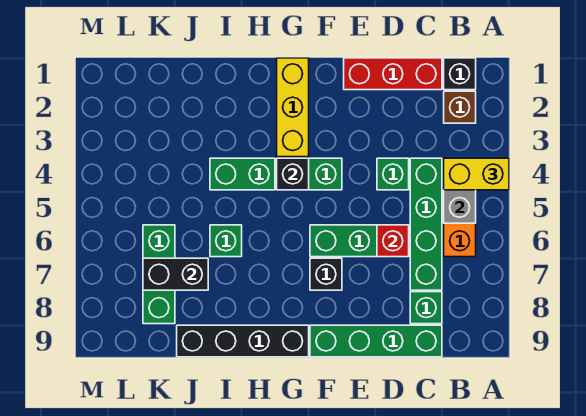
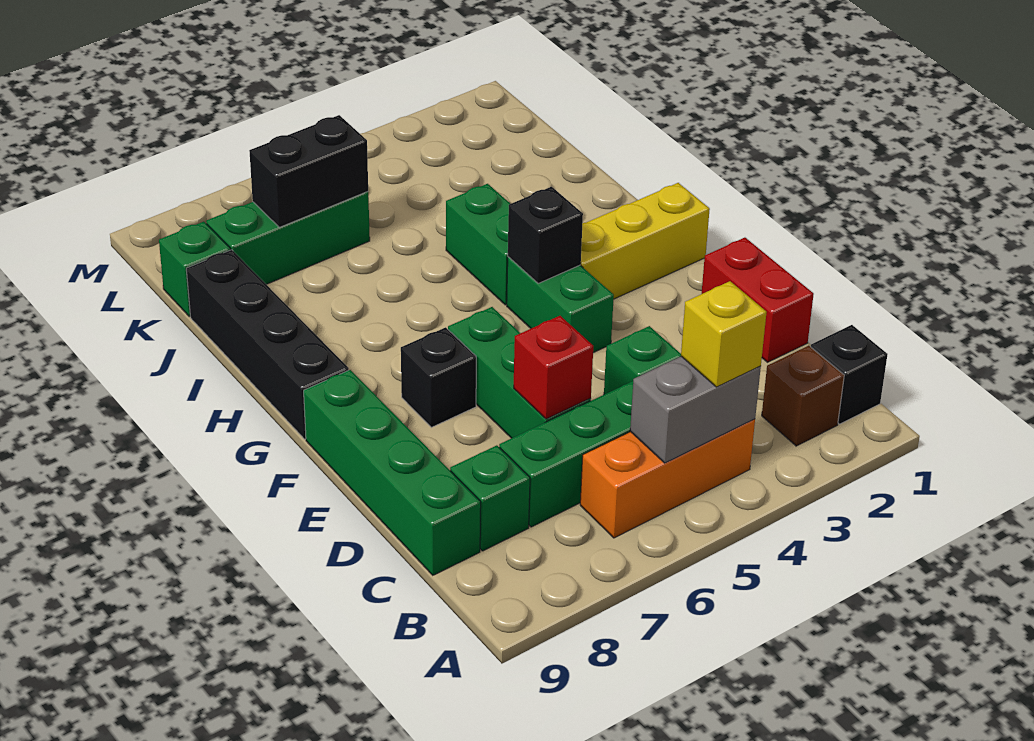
yellow 1x2 brick [444,158,509,190] -> yellow 1x1 brick [681,281,767,387]
red 1x3 brick [344,58,442,90] -> red 1x2 brick [702,238,814,362]
green 1x1 brick [210,225,242,257] -> green 1x1 brick moved to [159,222,230,317]
black 1x2 brick [143,258,208,290] -> black 1x2 brick turned to [249,115,368,227]

